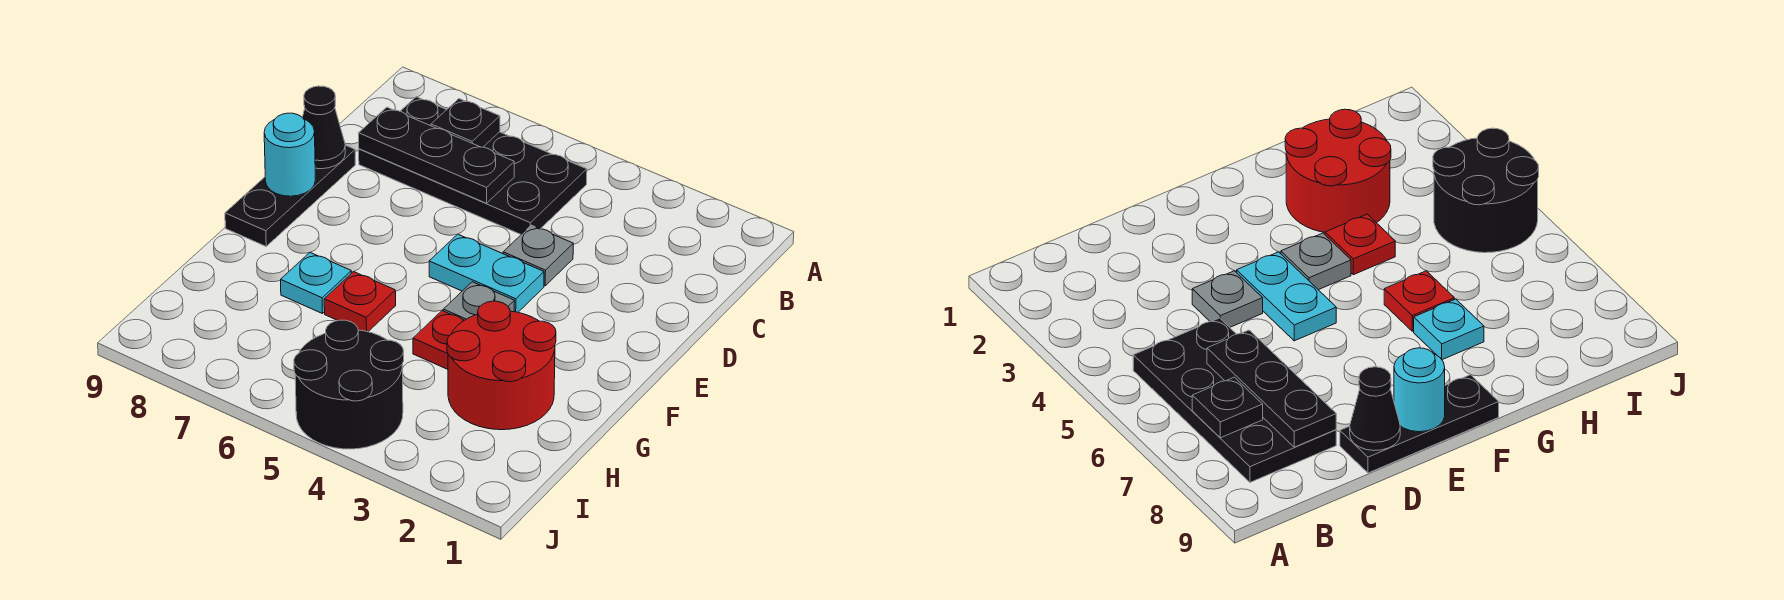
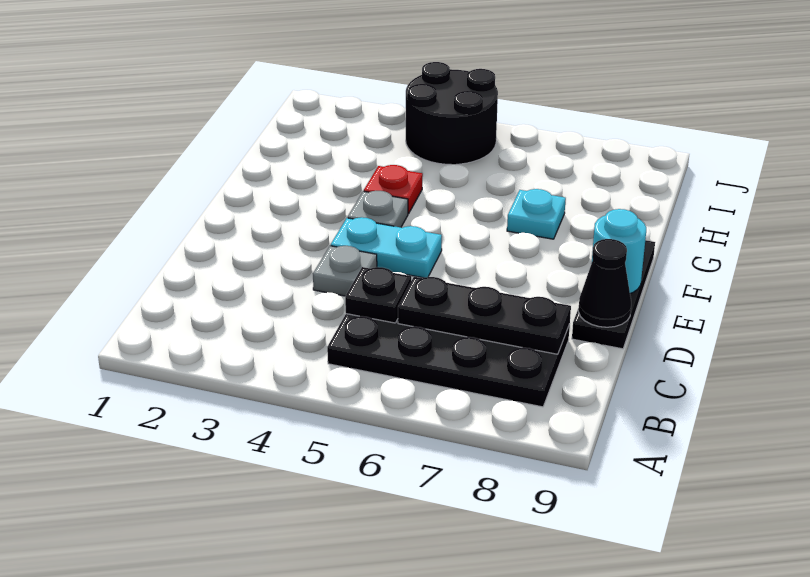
black 1x1 plate [431,99,500,147] -> black 1x1 plate moved to [345,267,411,323]
red 2x2 round brick [447,301,556,430] -> none
red 1x1 plate [324,272,396,332] -> none

